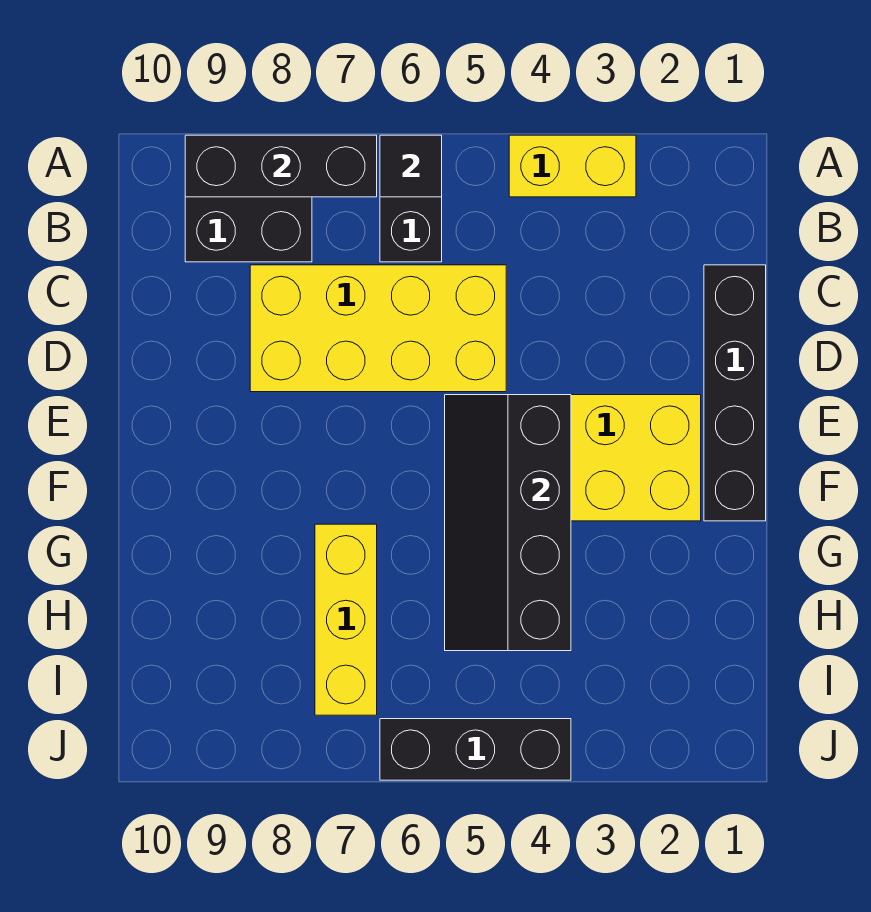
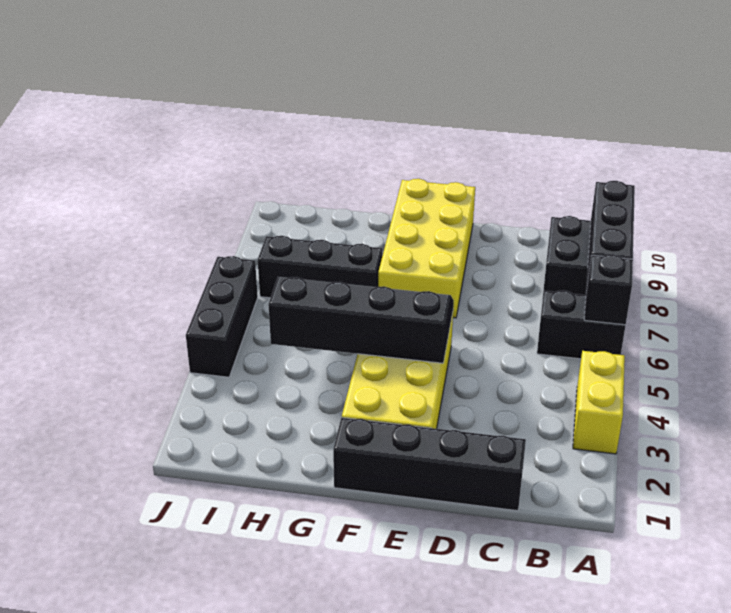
black 1x1 tile [380,135,442,197] -> black 1x1 brick [584,255,633,325]
yellow 2x4 brick [250,265,506,392] -> yellow 2x4 brick moved to [378,179,475,318]
yellow 1x3 brick [315,524,377,715] -> black 1x3 brick [258,236,382,298]

